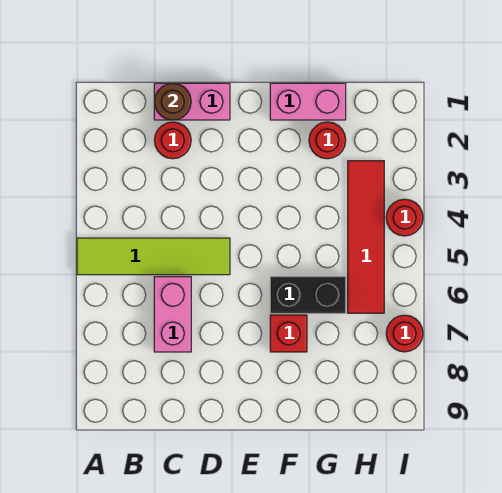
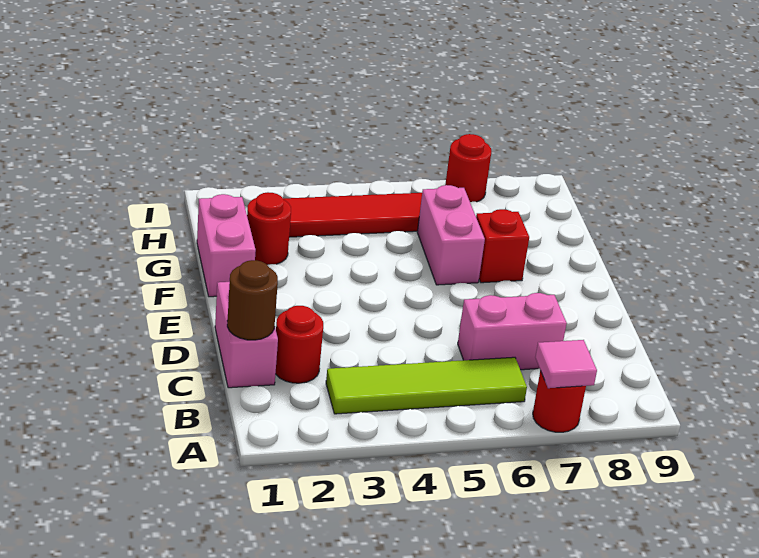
lime 1x4 tile [77,238,230,275] -> lime 1x4 tile turned to [326,357,527,414]
none -> pink 1x1 tile [535,340,597,388]
black 1x2 brick [270,277,346,313] -> pink 1x2 brick [417,185,485,285]
red 1x1 round brick [386,199,423,236] -> red 1x1 round brick moved to [533,371,586,432]

